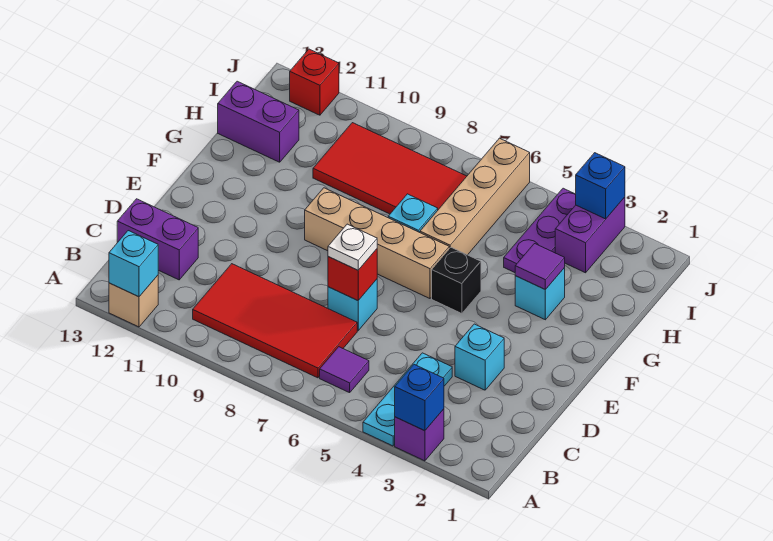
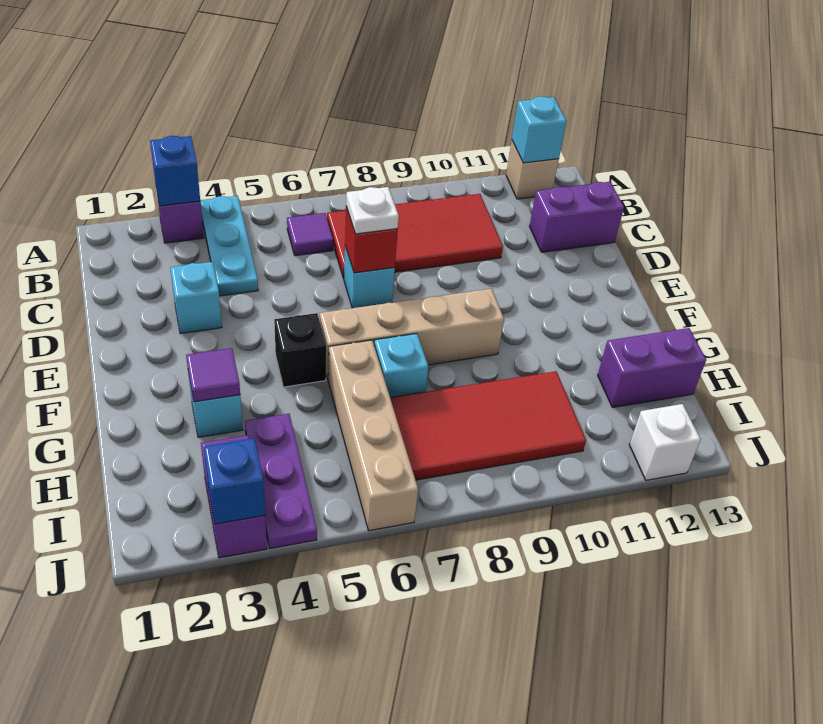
red 1x1 brick [290,49,339,115] -> white 1x1 brick [629,404,701,480]

